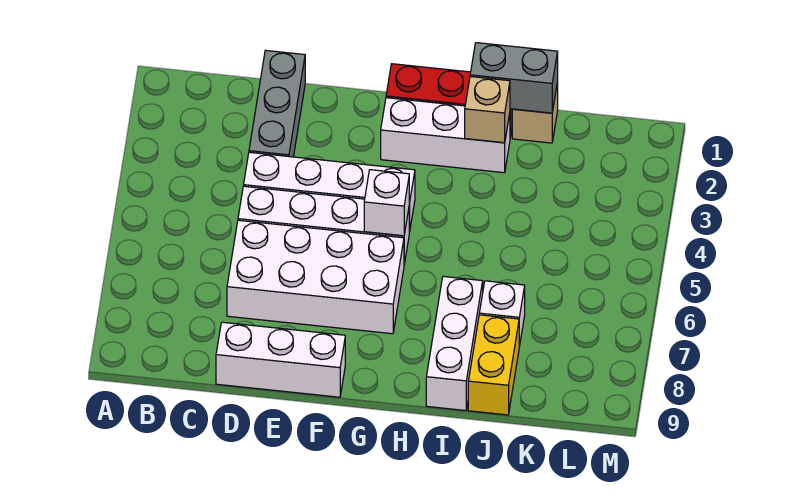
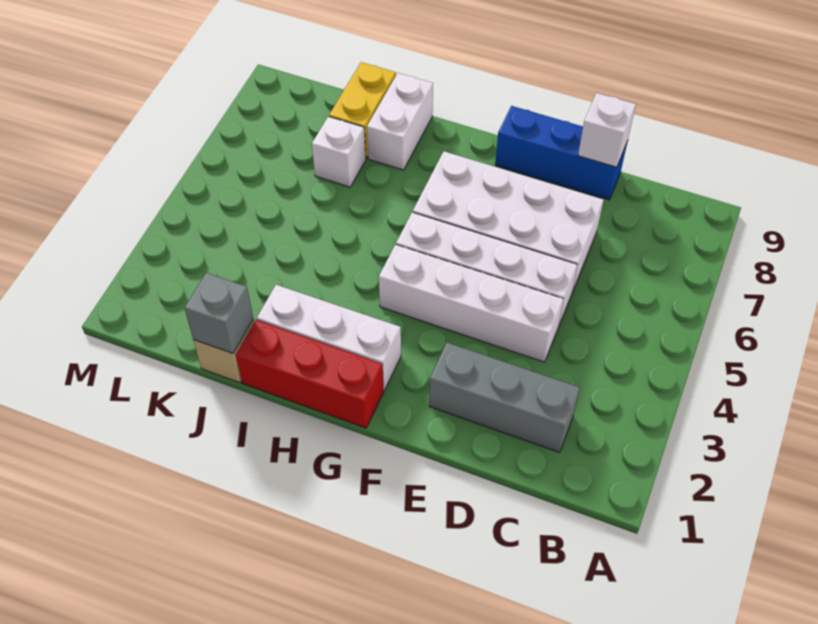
grey 1x3 brick [249,50,305,157] -> grey 1x3 brick turned to [429,343,580,452]
white 1x3 brick [216,322,345,397] -> blue 1x3 brick [495,106,628,200]
white 1x1 brick [364,170,409,236] -> white 1x1 brick moved to [578,93,636,167]
grey 1x2 brick [470,43,558,113] -> grey 1x1 brick [184,273,253,353]
tan 1x1 brick [465,77,510,143] -> none
white 1x3 brick [426,276,483,411] -> white 1x2 brick [367,73,433,170]

